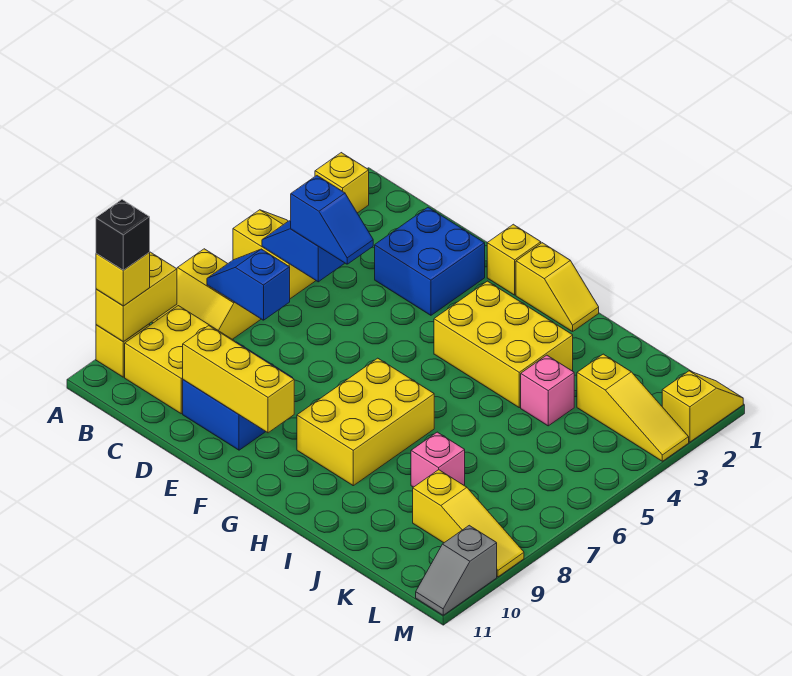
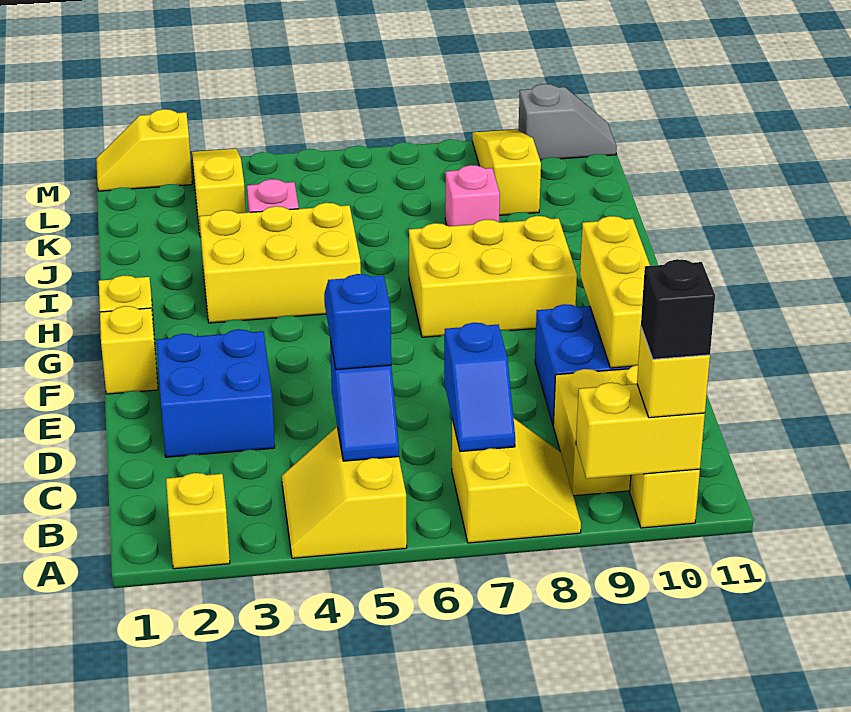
yellow 2x3 brick [434,281,573,408] -> yellow 2x3 brick turned to [199,203,361,323]

